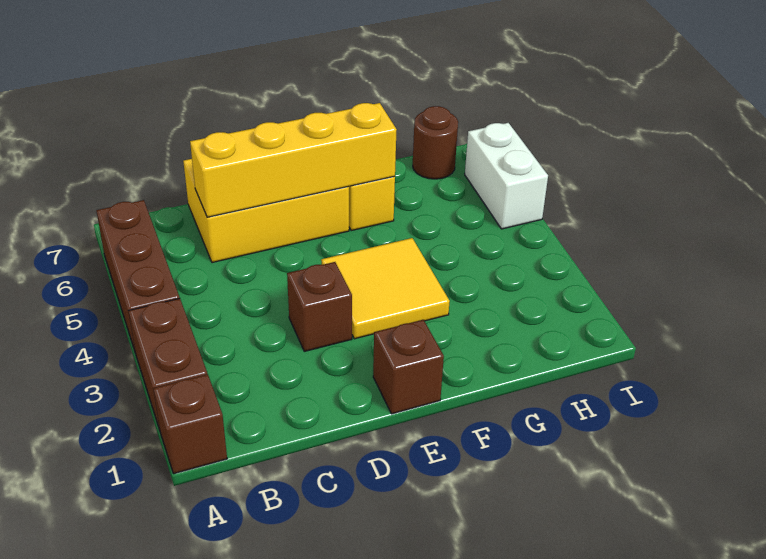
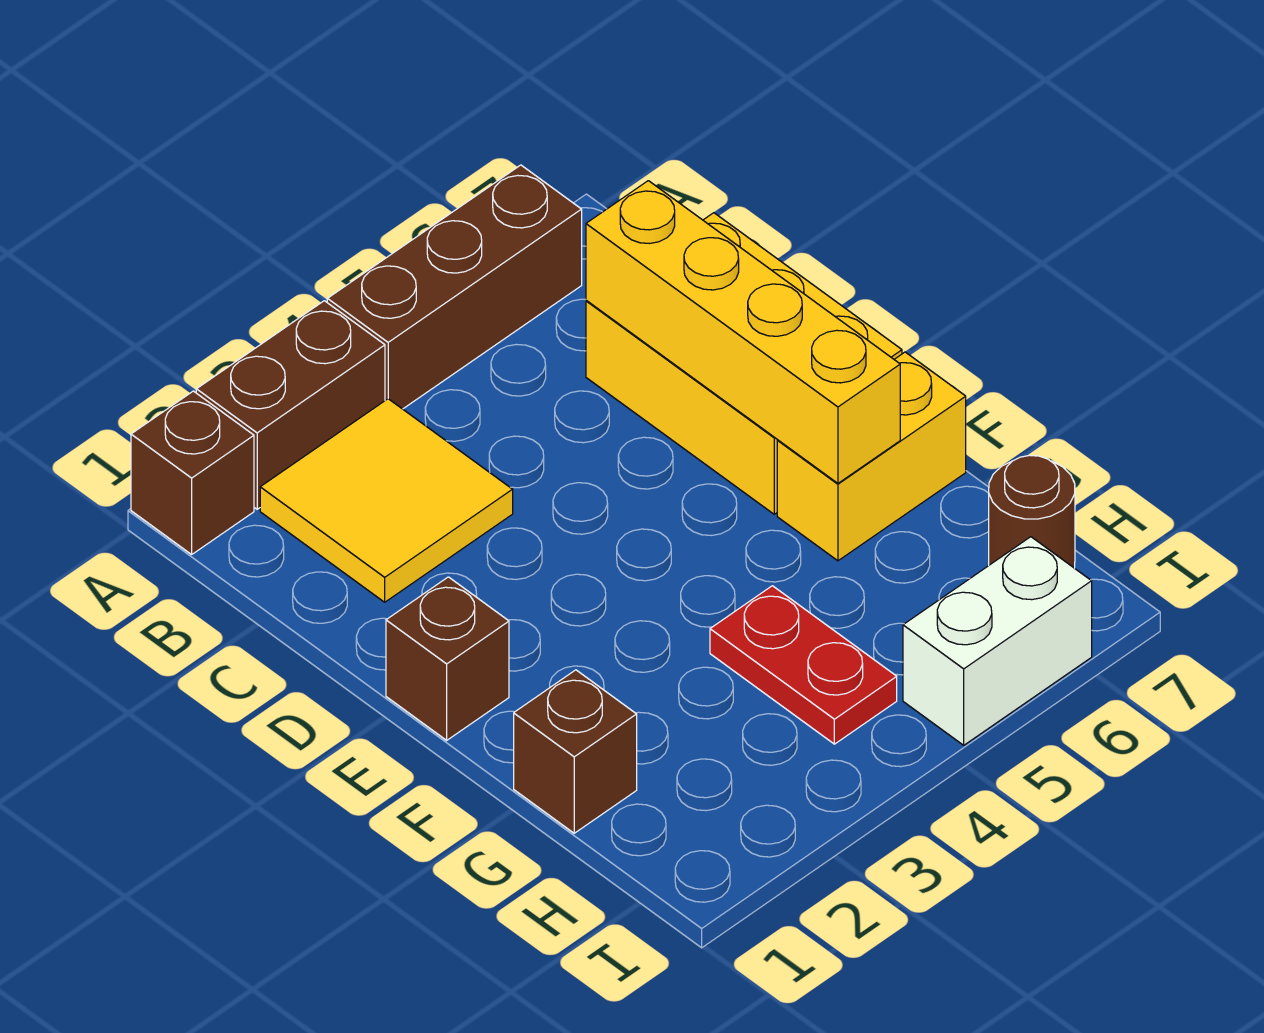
brown 1x1 brick [287,262,352,351] -> brown 1x1 brick moved to [514,670,637,833]
yellow 2x2 tile [321,238,450,339] -> yellow 2x2 tile moved to [260,399,513,602]
none -> red 1x2 plate [710,586,897,744]

